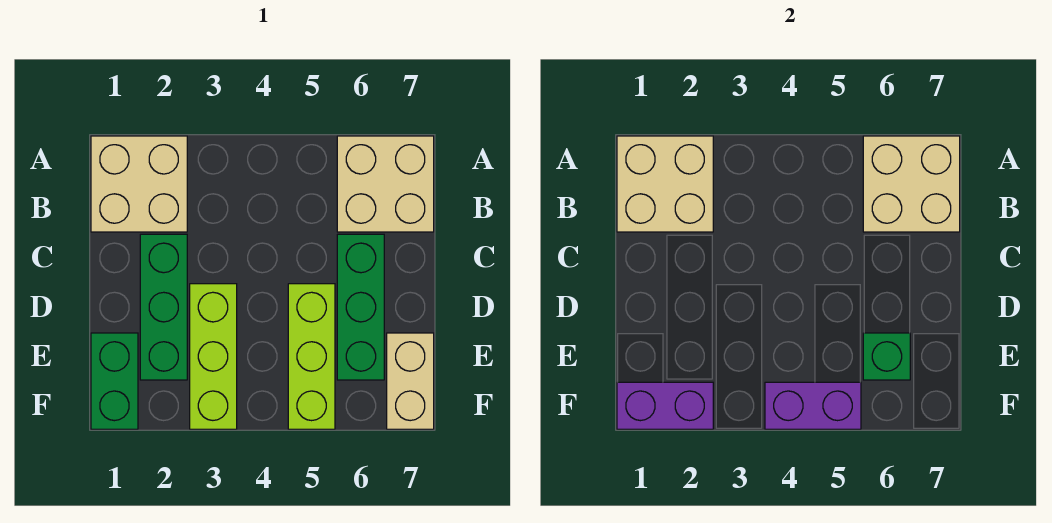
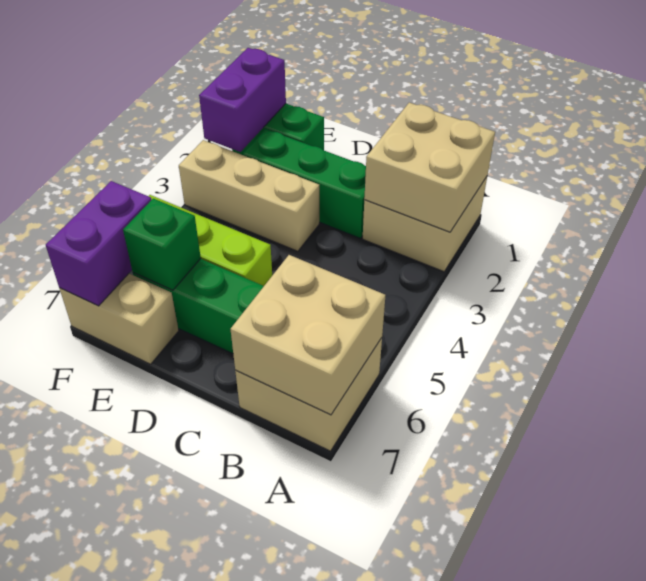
lime 1x3 brick [190,284,237,429] -> tan 1x3 brick [179,140,319,251]
purple 1x2 brick [765,382,861,429] -> purple 1x2 brick moved to [46,181,152,306]

